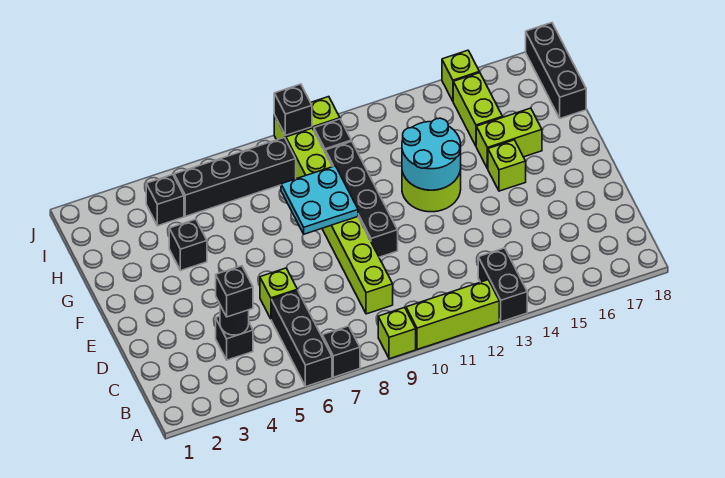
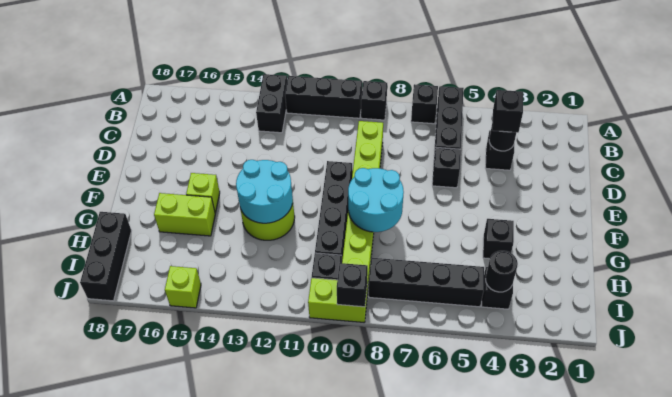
lime 1x1 brick [378,307,416,359] -> black 1x1 brick [361,81,387,120]
lime 1x3 brick [406,280,499,349] -> black 1x3 brick [285,76,362,118]
lime 1x1 brick [260,268,297,319] -> black 1x1 brick [432,147,461,188]
cyan 2x2 plate [281,166,358,234] -> cyan 2x2 round brick [348,168,404,232]
lime 1x2 brick [453,73,502,146] -> none
none -> black 1x1 round brick [485,251,518,292]

